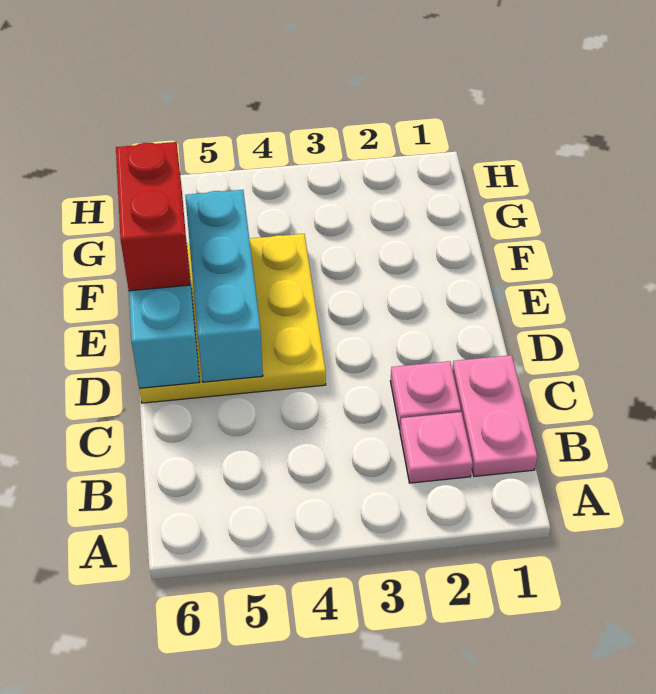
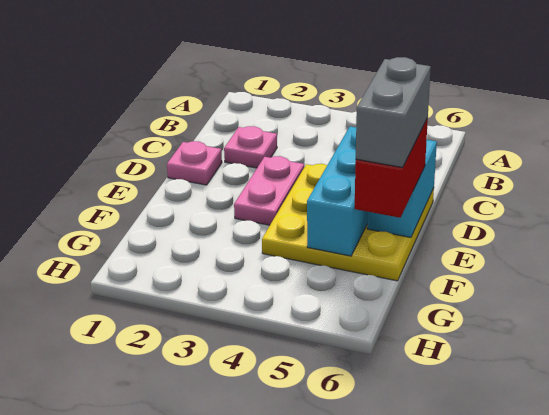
pink 1x2 plate [452,355,537,476] -> pink 1x2 plate moved to [234,156,304,225]
pink 1x1 plate [400,412,473,483] -> pink 1x1 plate moved to [167,141,222,185]
none -> grey 1x2 brick [356,57,431,168]

